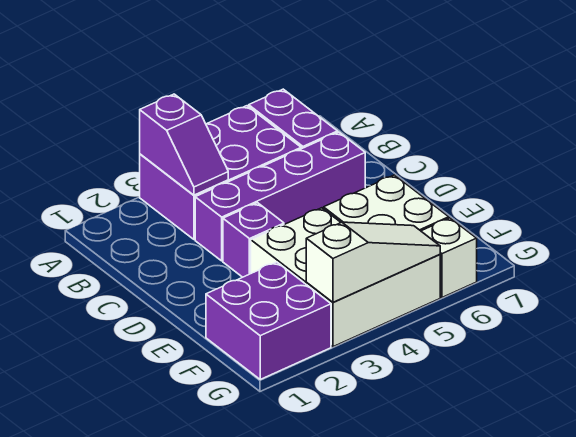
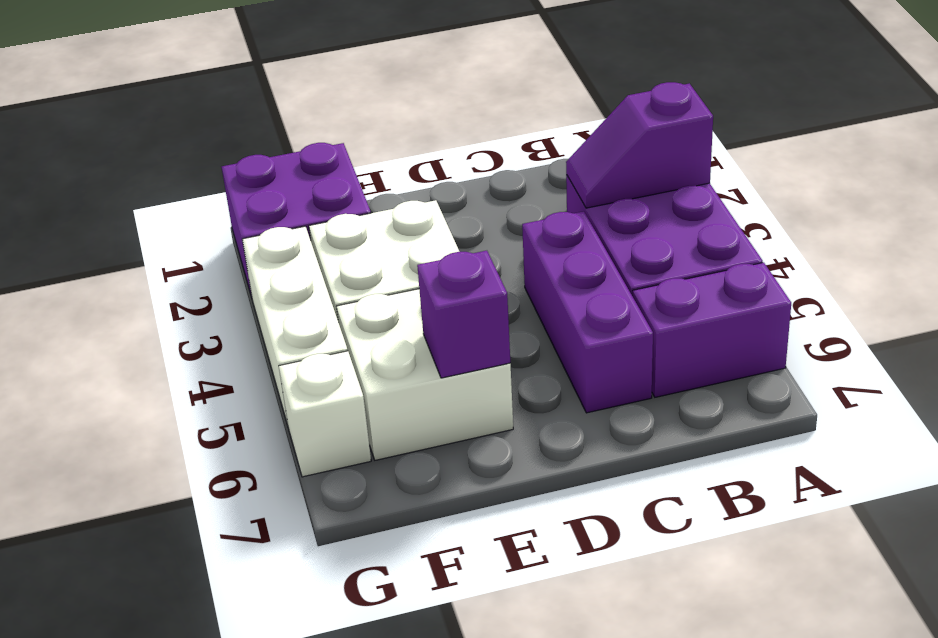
purple 1x4 brick [195,132,365,261] -> purple 1x3 brick [522,211,653,413]
purple 1x1 brick [223,203,284,277] -> purple 1x1 brick moved to [417,251,510,378]
white 1x3 slope [306,222,440,302] -> none

